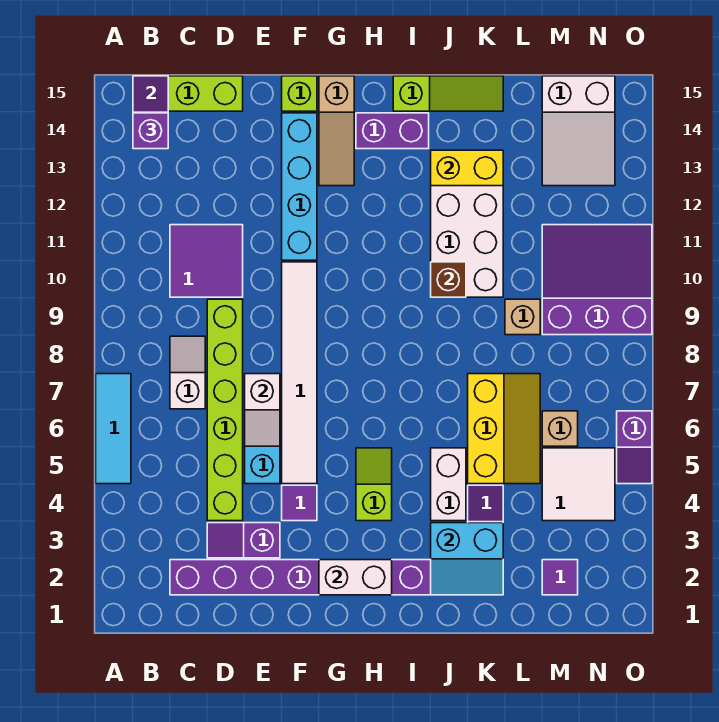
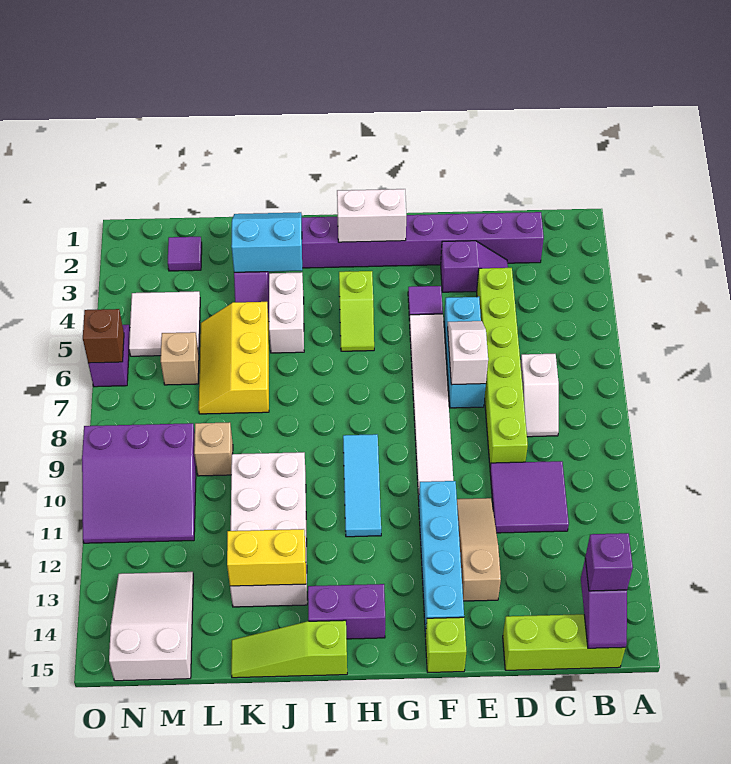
cyan 1x3 tile [96,374,131,484] -> cyan 1x3 tile moved to [343,434,381,537]
tan 1x3 slope [319,76,354,186] -> tan 1x3 slope moved to [457,498,501,601]
brown 1x1 brick [431,262,466,297] -> brown 1x1 brick moved to [83,309,124,363]

